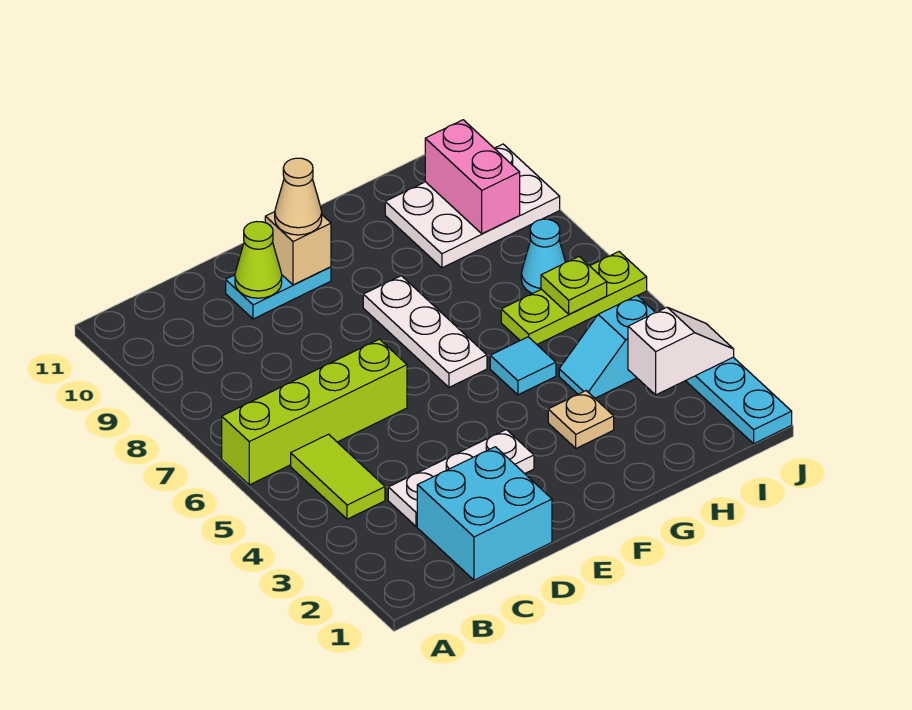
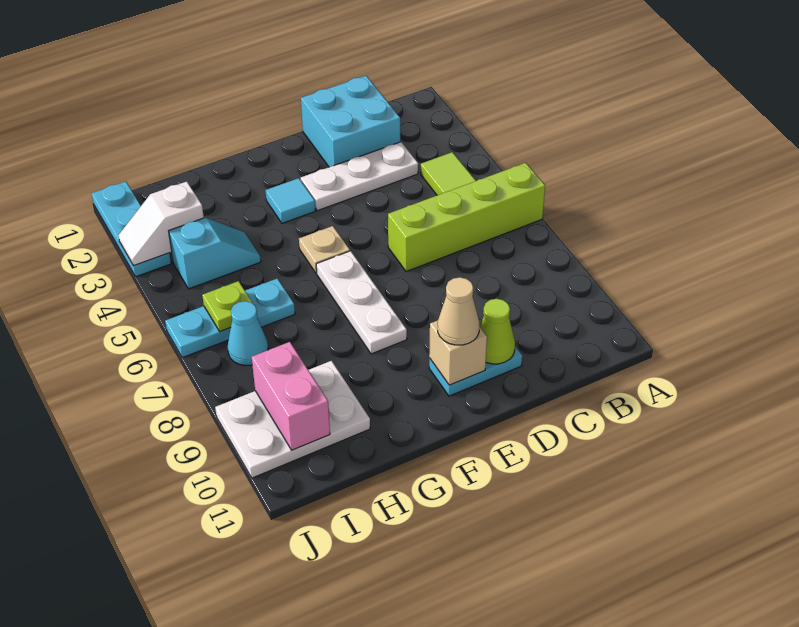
tan 1x1 plate [548,391,614,448] -> tan 1x1 plate moved to [299,226,350,273]
cyan 1x1 tile [490,337,556,395] -> cyan 1x1 tile moved to [266,178,315,223]
lime 1x3 plate [501,252,647,344] -> cyan 1x3 plate [165,278,295,358]

